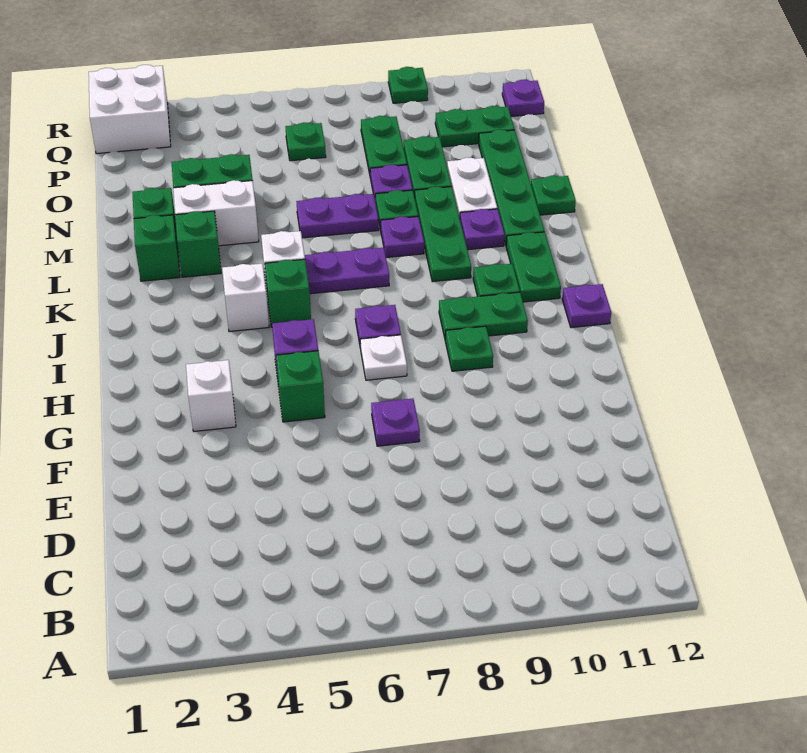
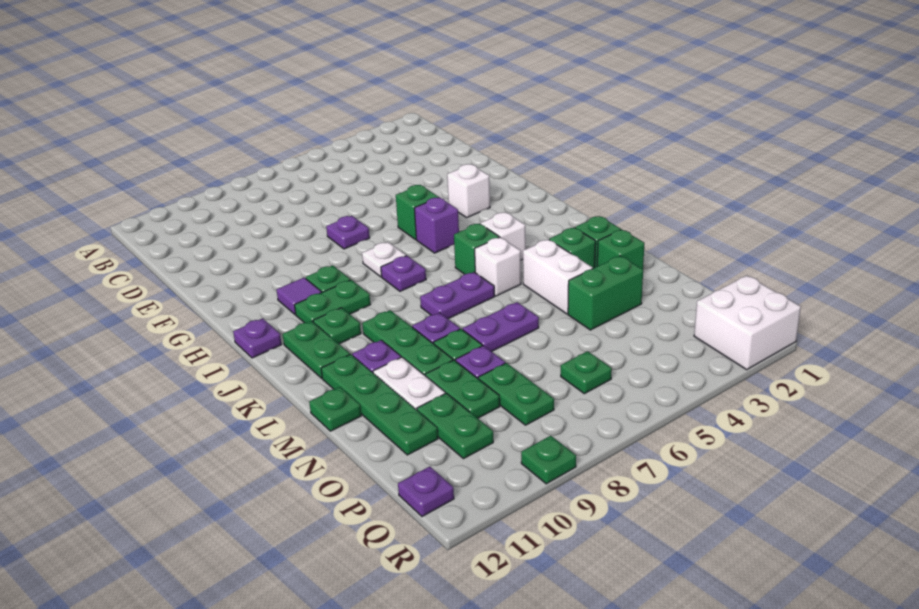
none -> purple 1x1 tile [277,278,322,315]
white 1x2 brick [173,180,259,246] -> white 1x2 brick turned to [523,239,593,314]
green 1x2 plate [435,106,515,147] -> green 1x2 plate turned to [417,393,493,459]

